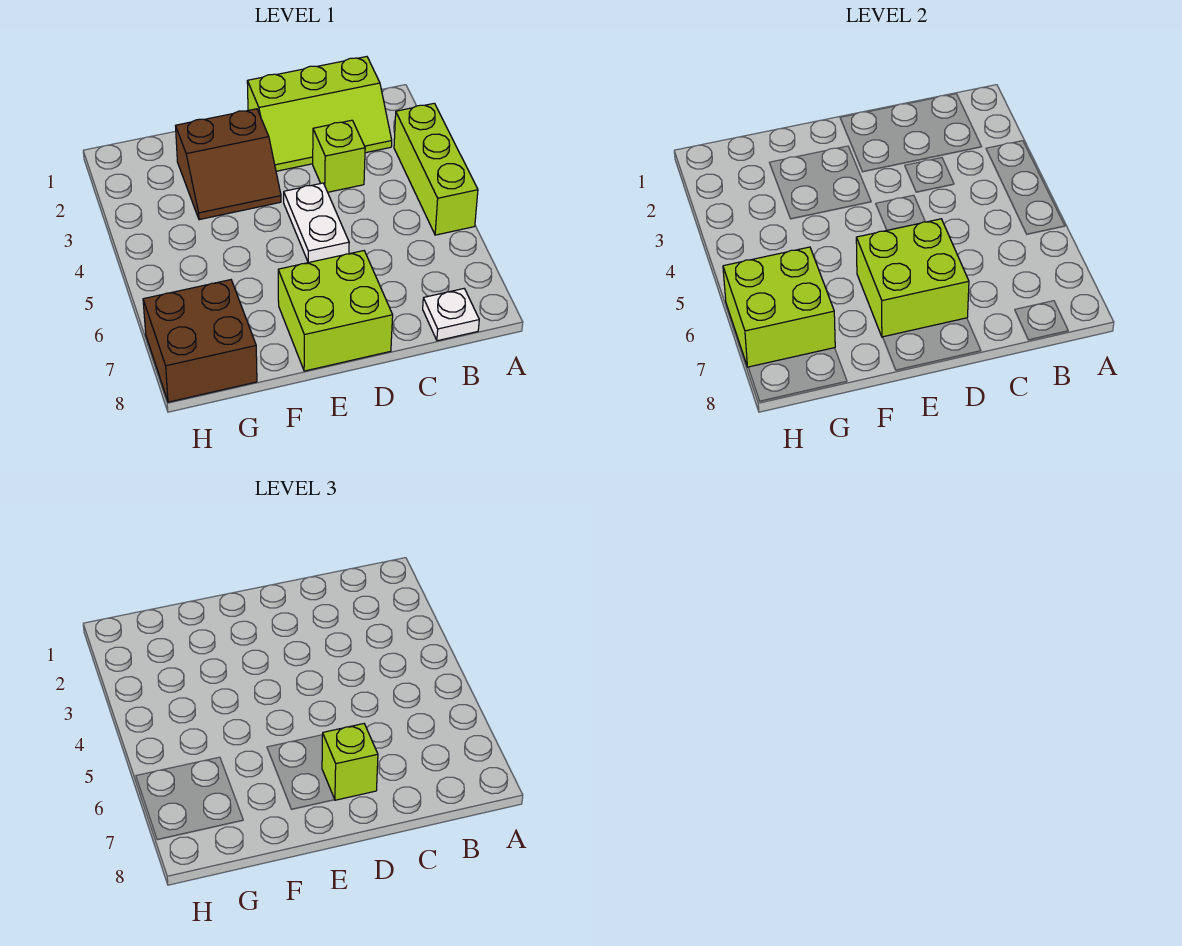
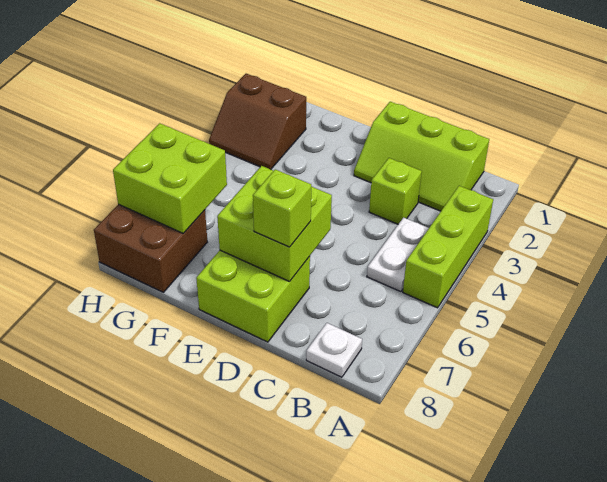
white 1x2 plate [284,183,349,263] -> white 1x2 plate moved to [367,218,429,292]
brown 2x2 slope [176,109,281,220] -> brown 2x2 slope moved to [209,74,306,169]

